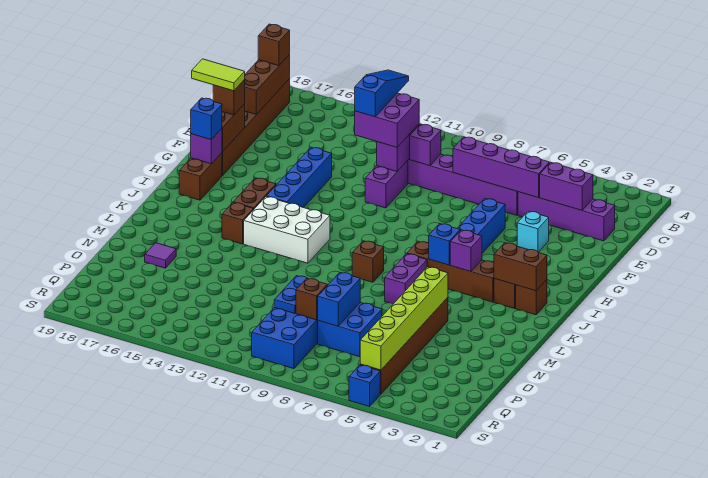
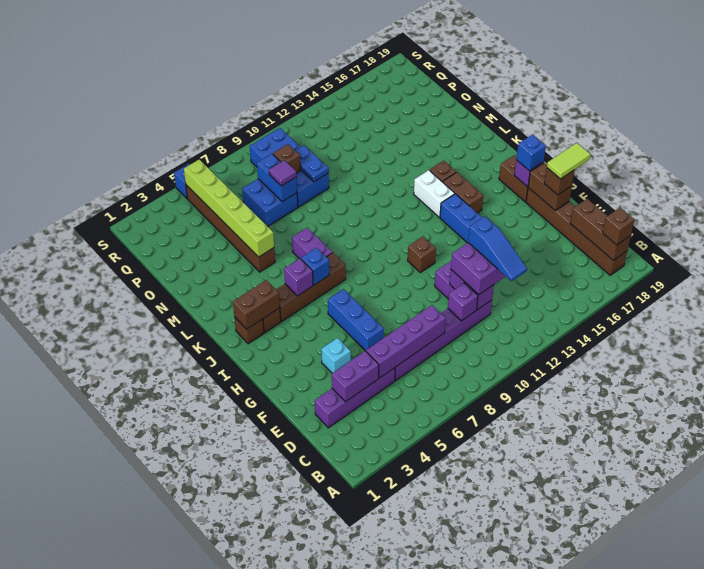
white 2x3 brick [244,197,330,263] -> white 1x2 brick [414,170,455,217]
brown 1x1 brick [352,241,384,282] -> brown 1x1 brick moved to [408,236,436,273]
purple 1x1 tile [145,243,176,268] -> purple 1x1 tile moved to [269,160,297,186]

